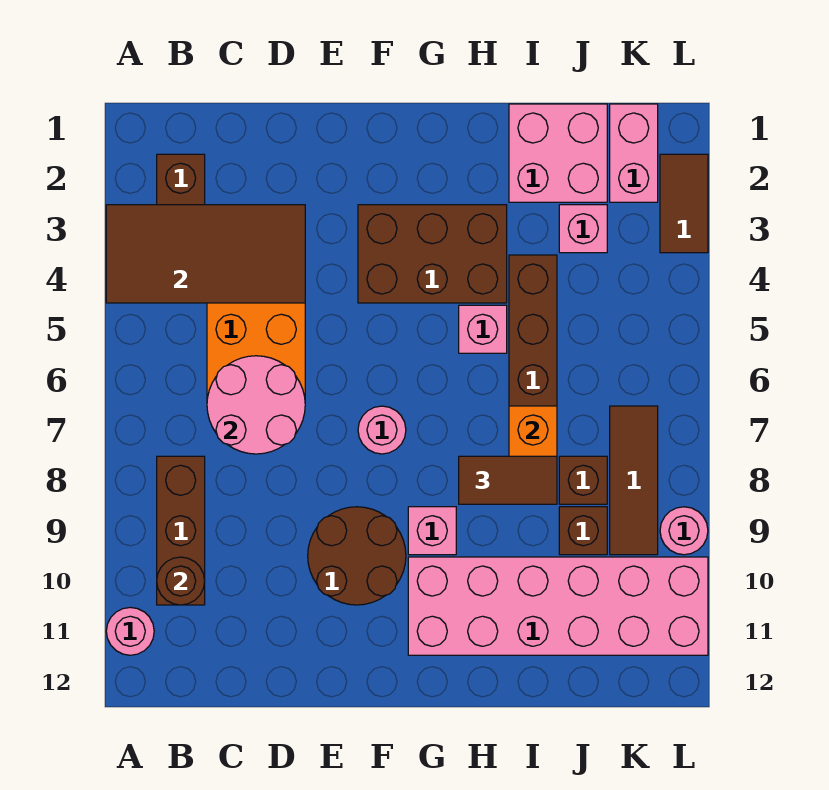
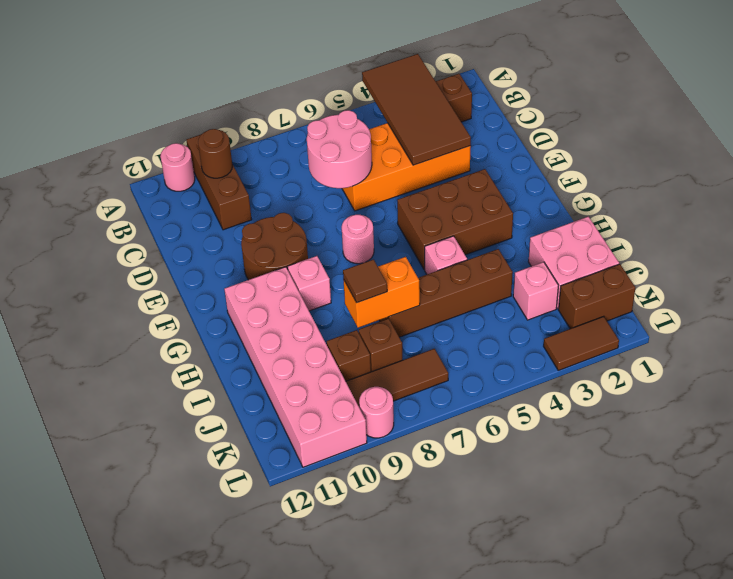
brown 1x3 brick [157,456,205,605] -> brown 1x3 brick turned to [186,135,252,230]
brown 2x3 brick [358,205,507,303] -> brown 2x3 brick turned to [397,169,513,270]
brown 1x2 tile [459,456,557,504] -> brown 1x1 tile [343,259,387,303]
pink 1x2 brick [610,104,658,202] -> brown 1x2 brick [559,264,635,329]

